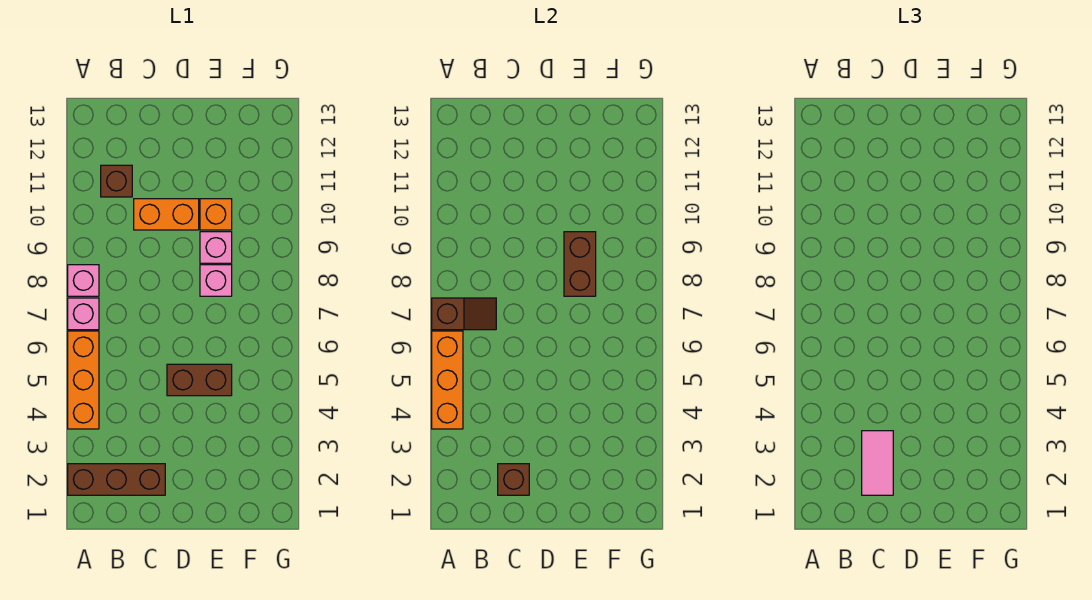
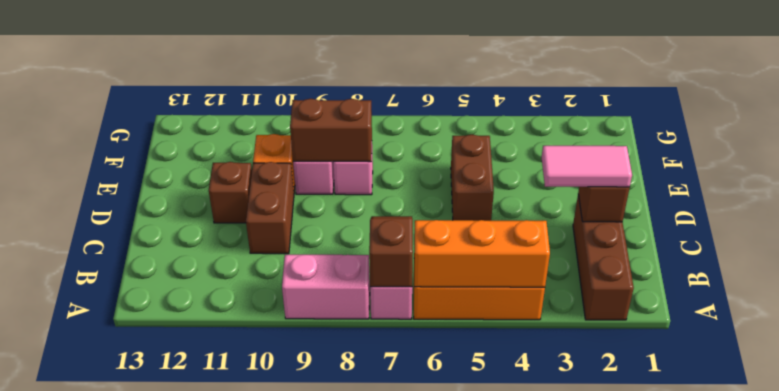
pink 1x1 brick [68,265,99,296] -> pink 1x2 brick [282,255,370,319]
brown 1x1 brick [101,165,132,197] -> brown 1x1 brick moved to [209,162,252,223]
orange 1x2 brick [134,199,199,230] -> brown 1x2 brick [246,162,294,254]

